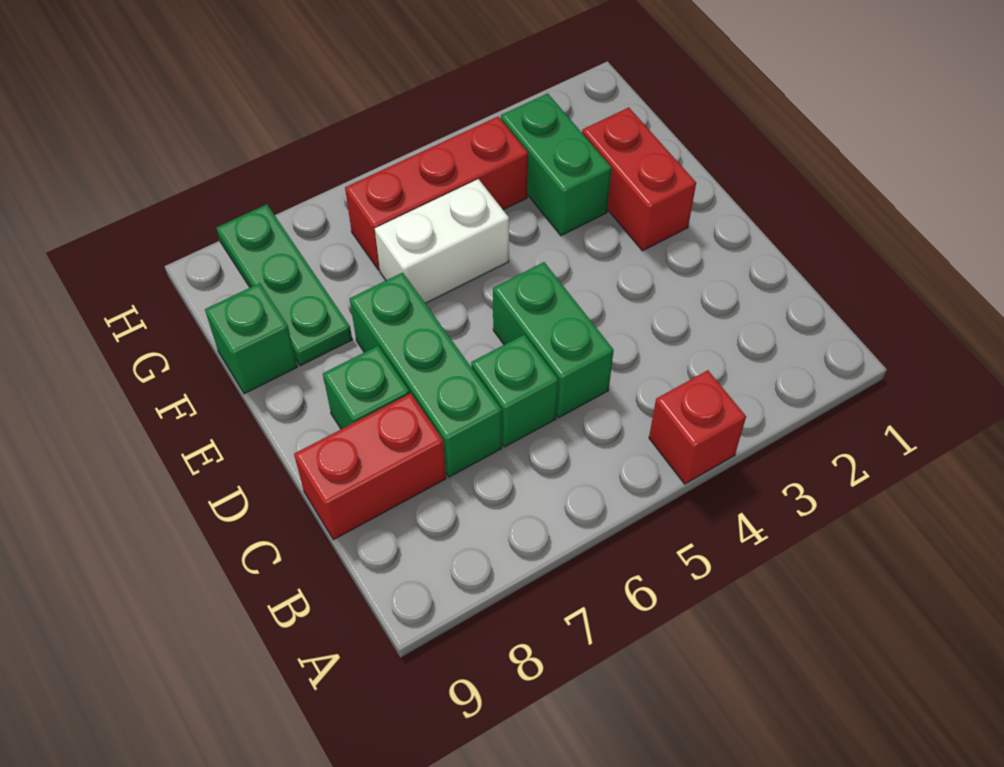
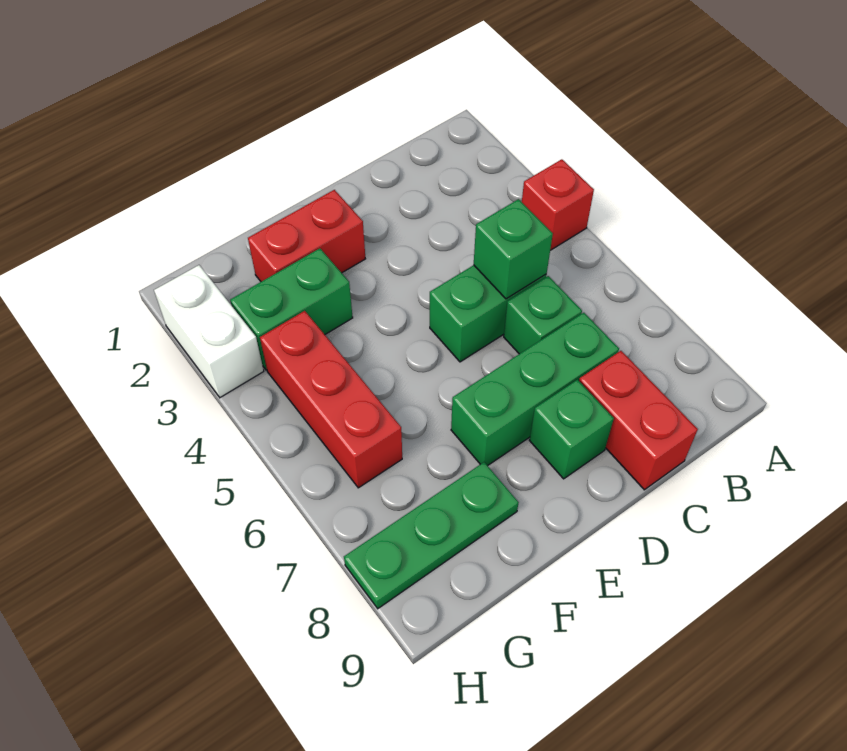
white 1x2 brick [375,179,509,303] -> white 1x2 brick moved to [154,265,264,397]
green 1x1 brick [205,283,297,394] -> green 1x1 brick moved to [474,199,553,299]

